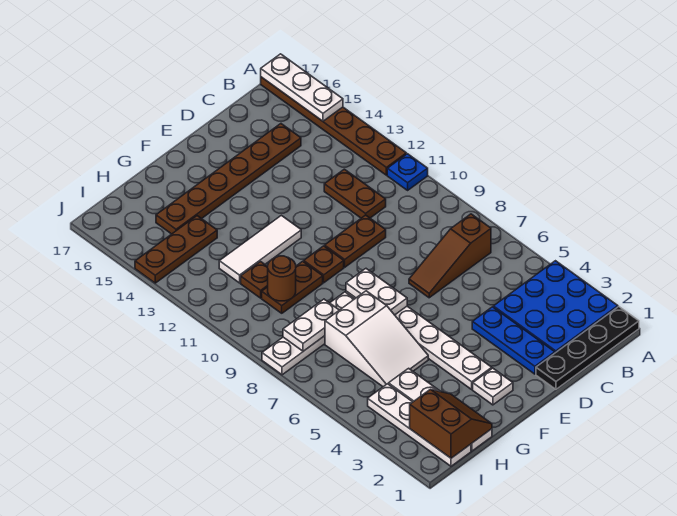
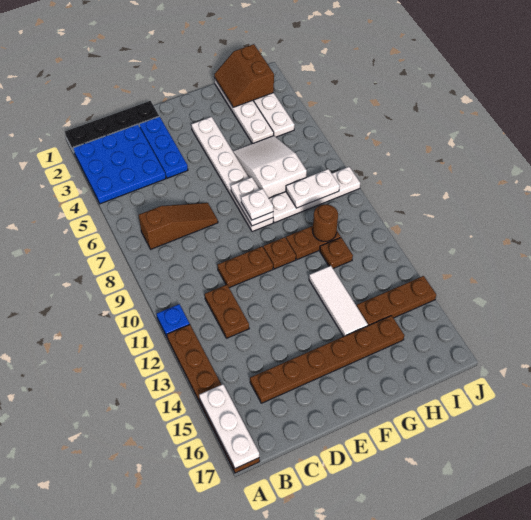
white 1x1 plate [473,368,513,405] -> white 1x1 plate moved to [241,189,273,220]
white 1x3 tile [219,215,301,283] -> white 1x3 tile turned to [309,266,368,337]

